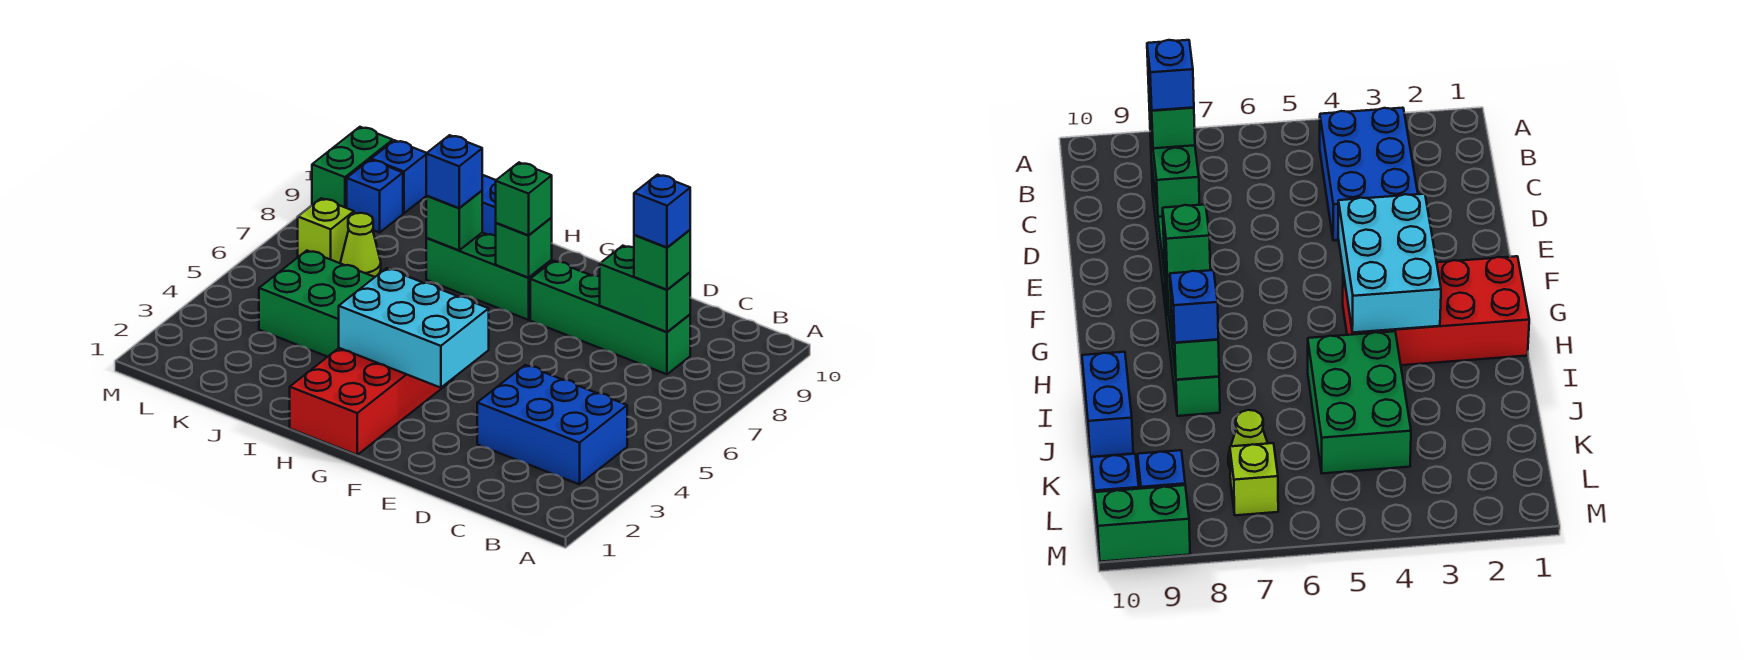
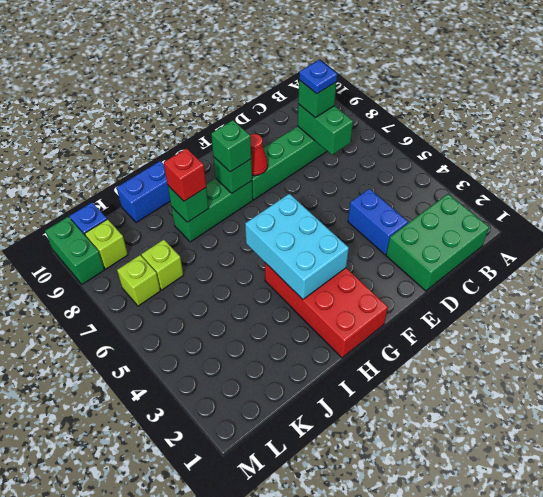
blue 2x3 brick [477,365,627,484] -> blue 1x2 brick [348,189,408,255]
green 1x2 brick [600,246,690,332] -> green 1x2 brick turned to [298,104,353,155]
blue 1x1 brick [634,175,690,247] -> blue 1x1 plate [299,60,337,94]
cyan 2x3 brick [339,268,489,388] -> cyan 2x3 brick turned to [245,194,349,299]
none -> red 1x1 cone [250,134,268,176]
green 2x3 brick [259,251,375,357] -> green 2x3 brick moved to [386,194,489,291]
blue 1x1 brick [426,135,482,208] -> red 1x1 brick [164,148,206,201]
lime 1x1 cone [340,213,381,277] -> lime 1x1 brick [142,240,183,290]
blue 1x1 brick [347,160,403,233] -> lime 1x1 brick [85,219,128,269]

